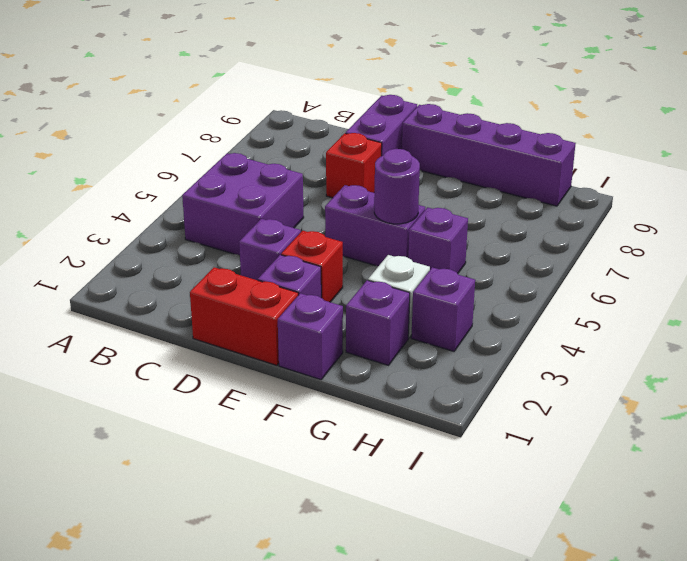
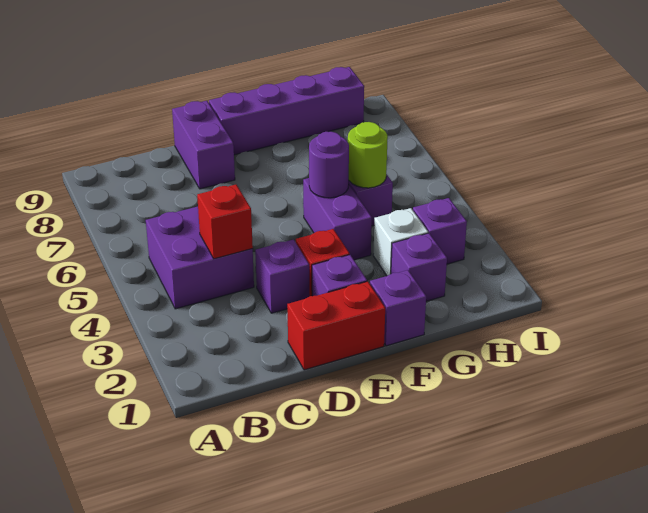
red 1x1 brick [326,133,382,198] -> red 1x1 brick moved to [197,185,253,259]
purple 1x2 brick [325,185,425,266] -> purple 1x2 brick turned to [303,178,372,260]
none -> lime 1x1 round brick [348,122,388,188]

